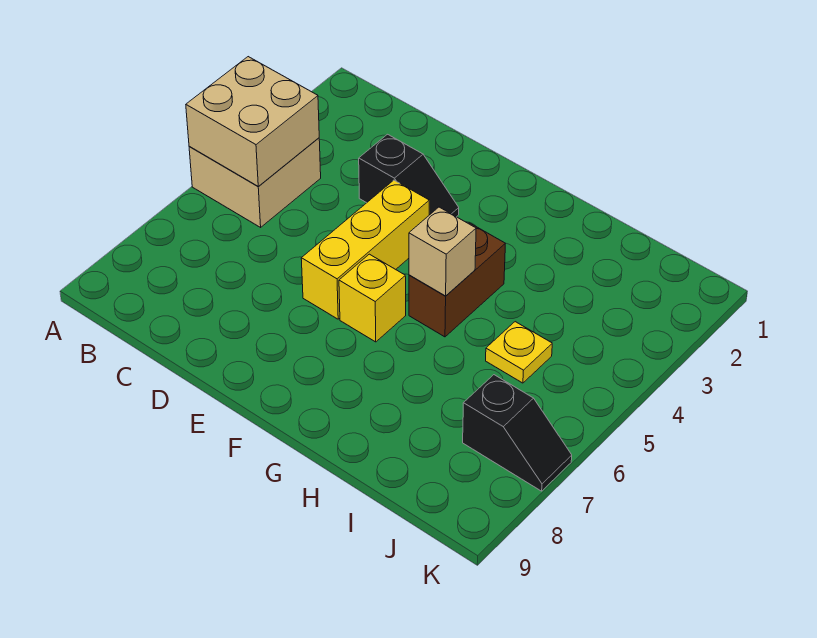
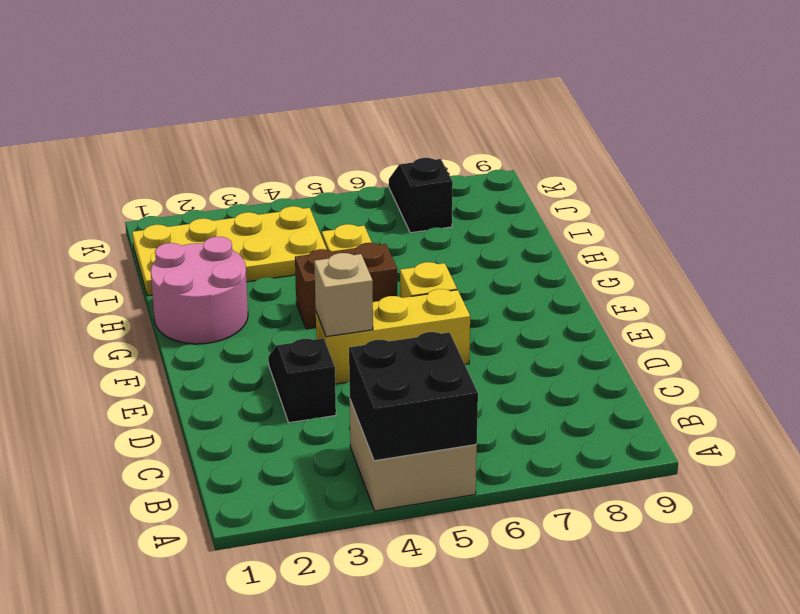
tan 2x2 brick [186,57,319,187] -> black 2x2 brick [349,332,478,461]
none -> pink 2x2 round brick [151,237,248,344]
tan 1x1 brick [409,207,476,296] -> tan 1x1 brick moved to [314,253,373,337]
none -> yellow 2x4 plate [132,206,327,296]

